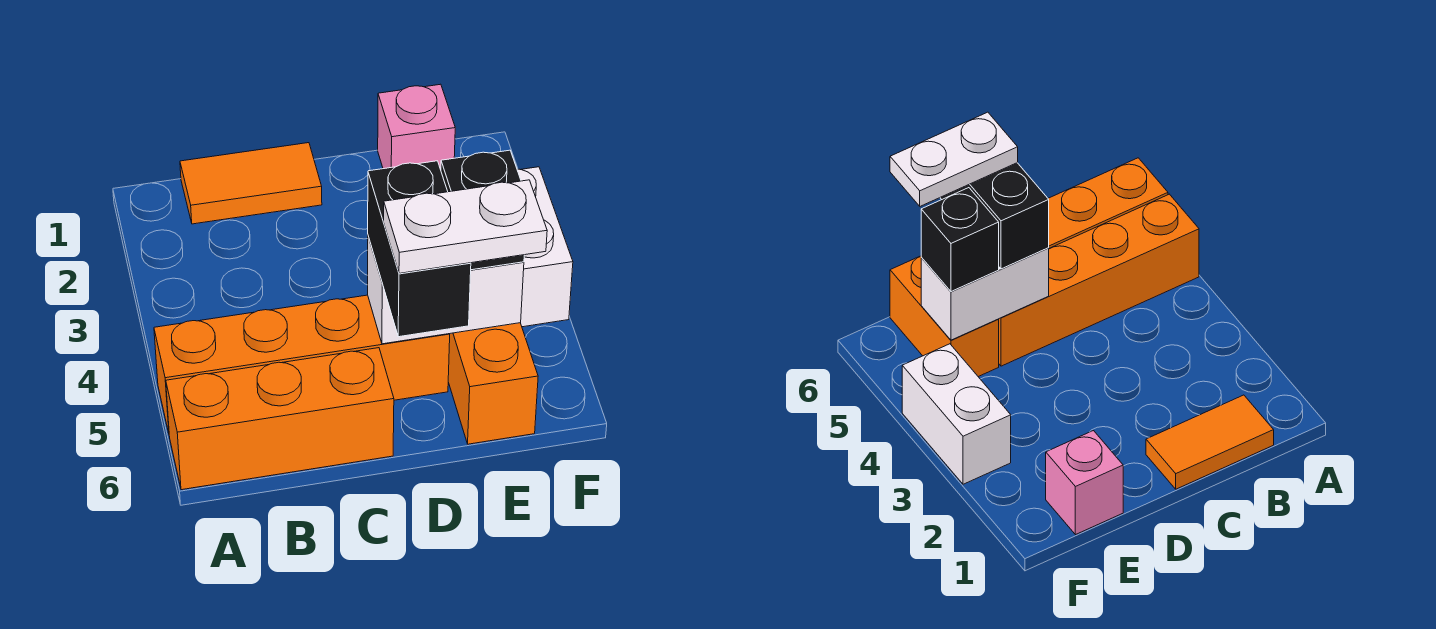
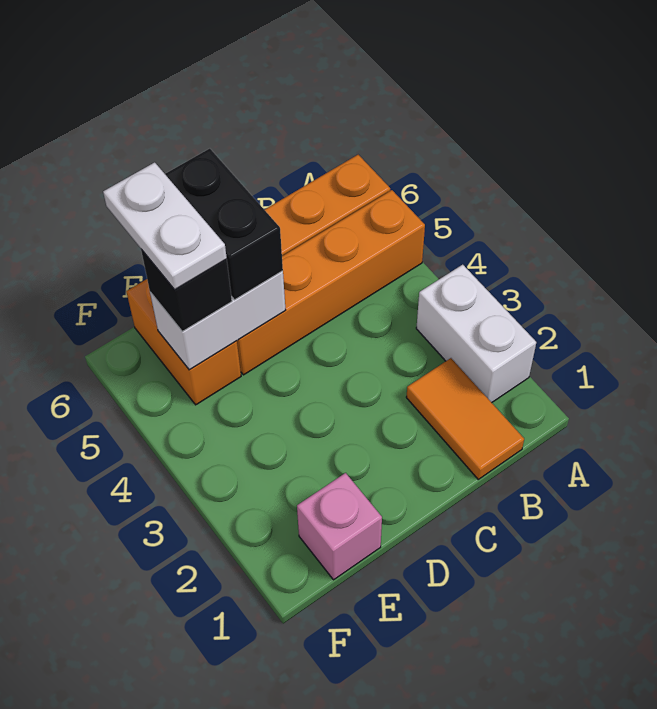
orange 1x2 tile [180,143,322,224] -> orange 1x2 tile turned to [406,358,524,479]
white 1x2 plate [384,180,547,273] -> white 1x2 plate turned to [103,162,227,290]
white 1x2 brick [517,167,573,327] -> white 1x2 brick moved to [416,265,536,403]

